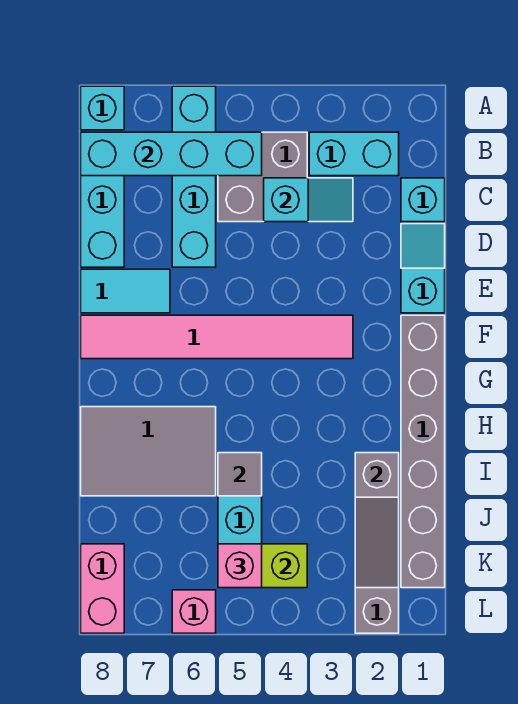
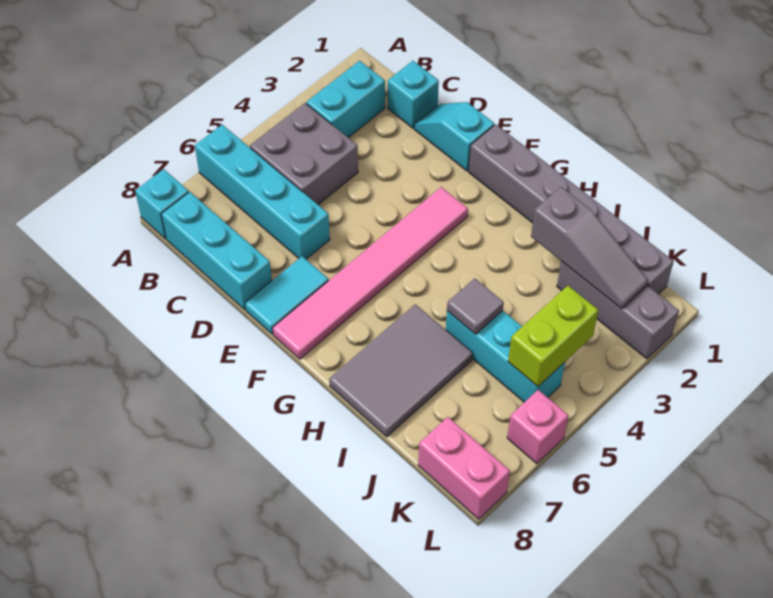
cyan 1x4 brick [81,132,262,176] -> none
cyan 1x2 slope [264,178,353,222] -> none
pink 1x1 brick [218,544,262,588] -> none

